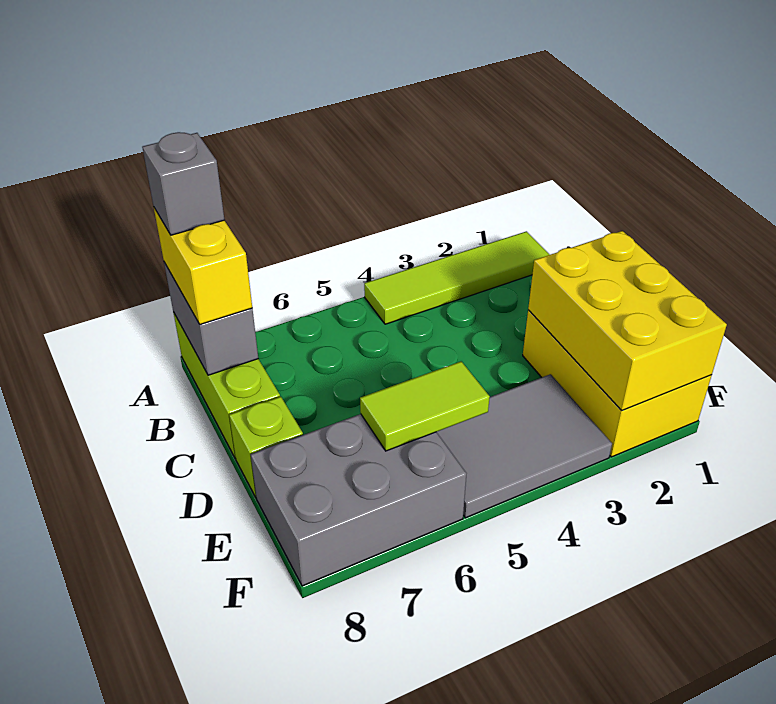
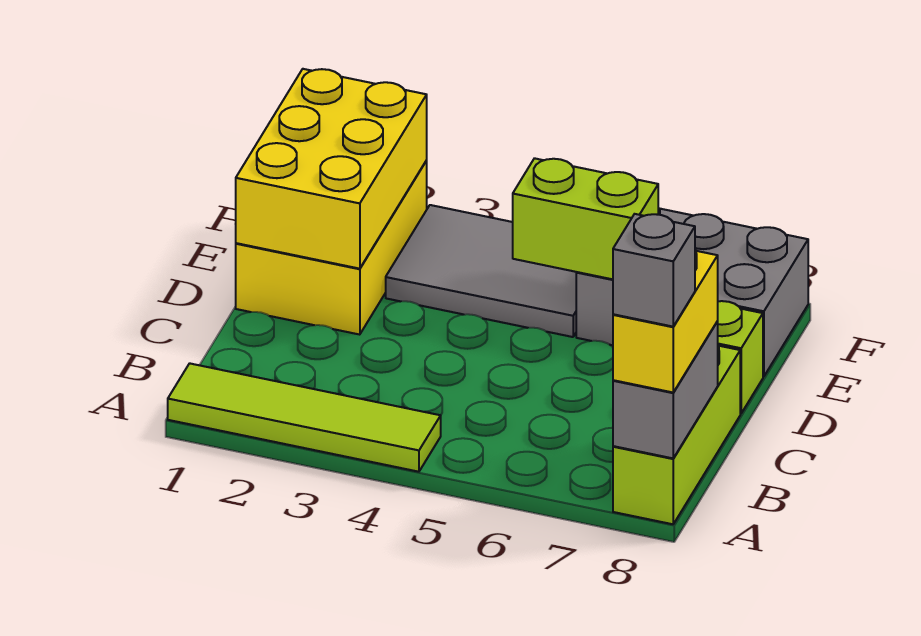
lime 1x2 tile [360,361,490,451] -> lime 1x2 brick [513,158,659,279]

